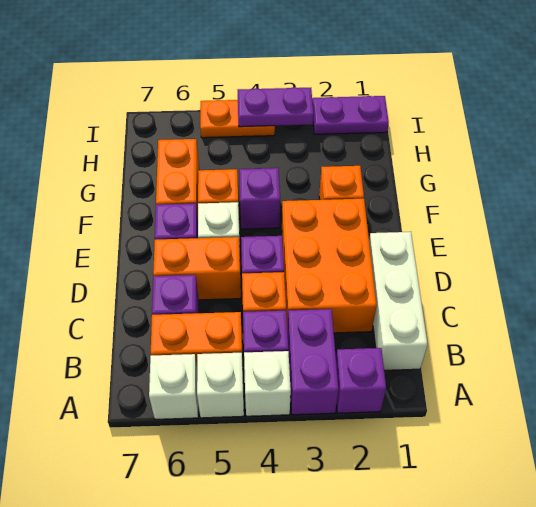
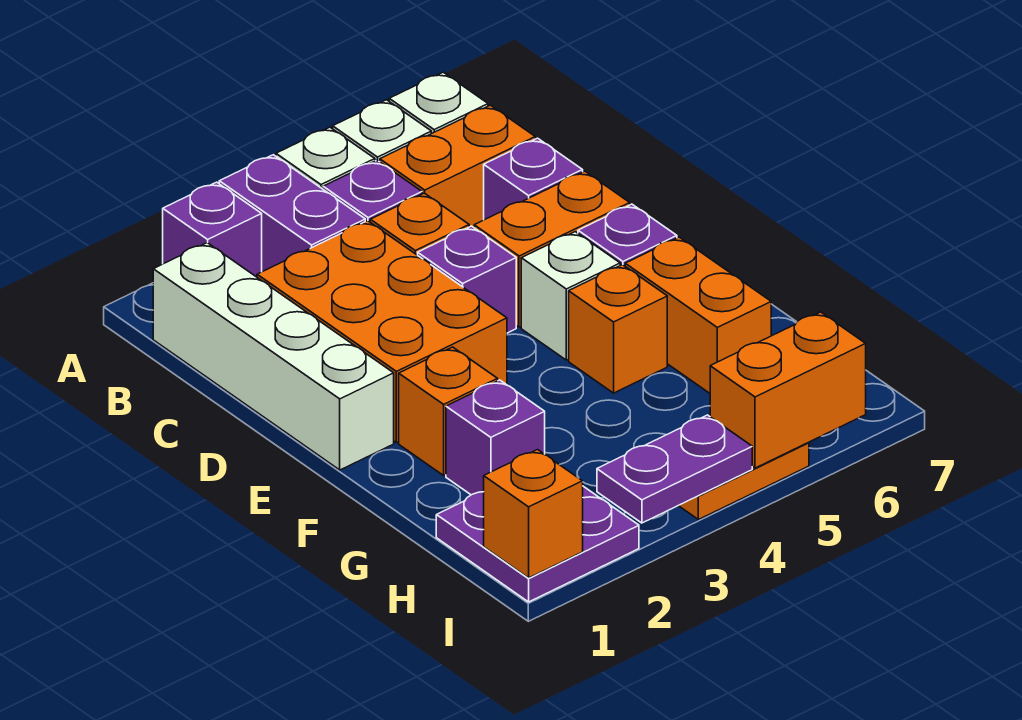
white 1x3 brick [369,232,428,370] -> white 1x4 brick [153,243,394,470]
purple 1x1 brick [239,168,280,229] -> purple 1x1 brick moved to [446,380,545,495]
purple 1x2 plate [312,96,389,134] -> purple 2x2 plate [436,486,639,602]
none -> orange 1x1 brick [484,450,583,578]
none -> orange 1x2 brick [710,312,866,468]

